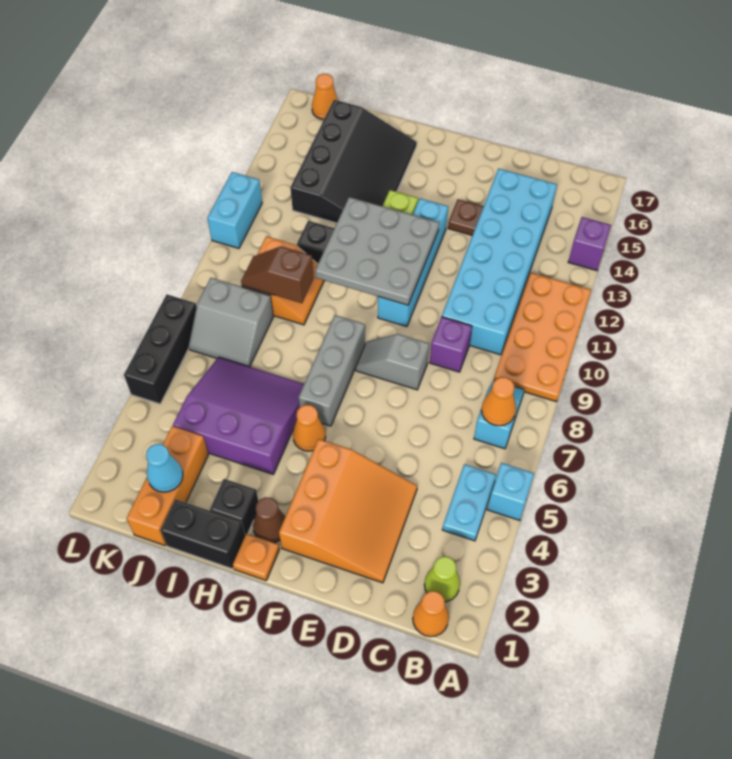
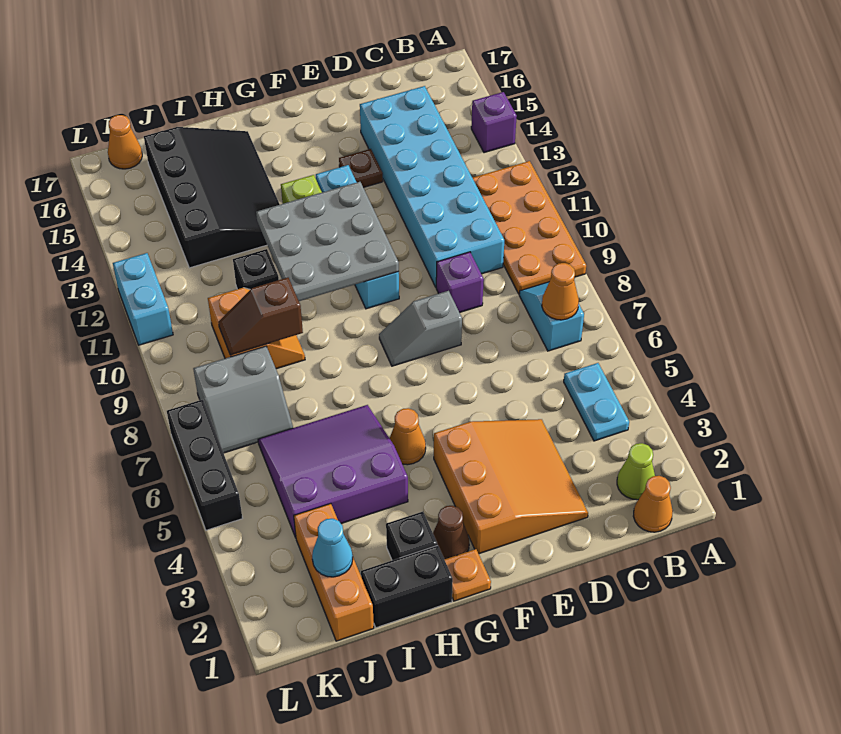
cyan 1x1 brick [487,463,534,520] -> none
grey 1x3 brick [299,315,365,426] -> none

